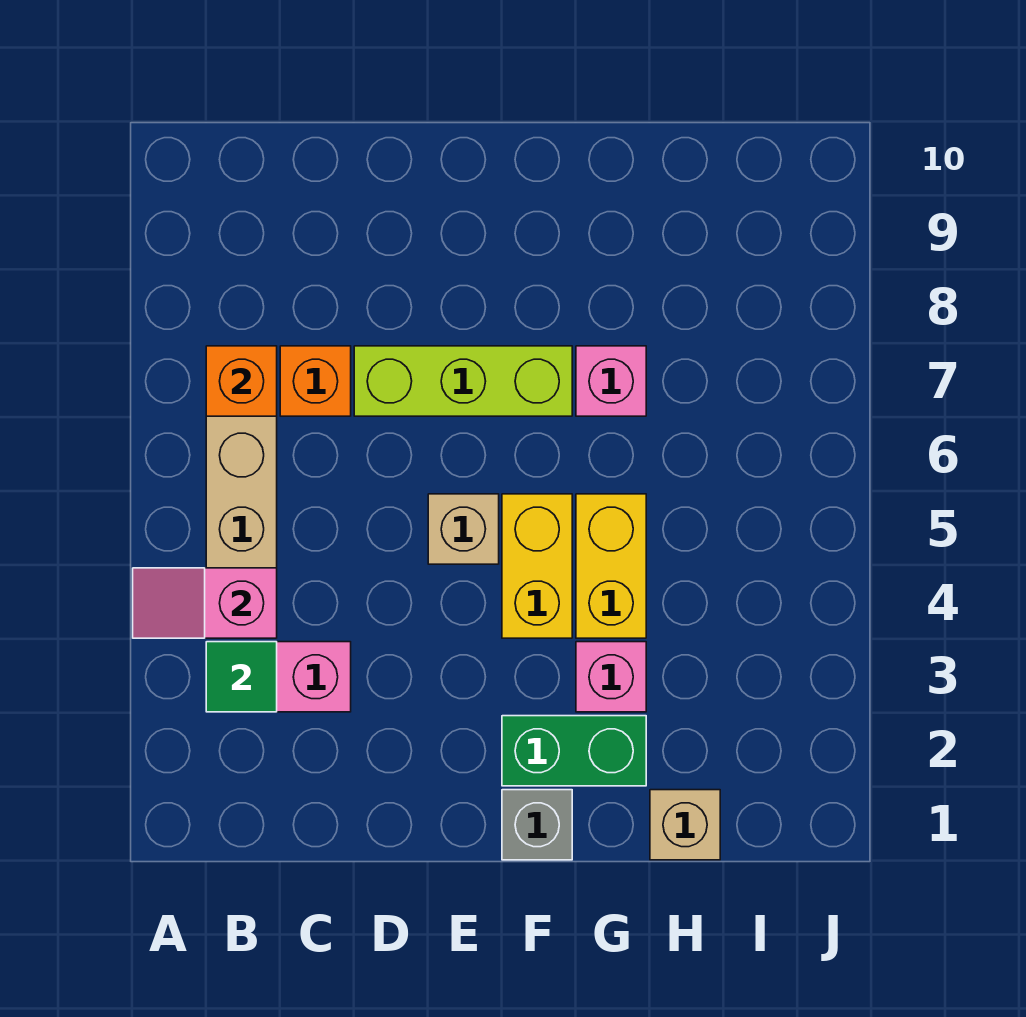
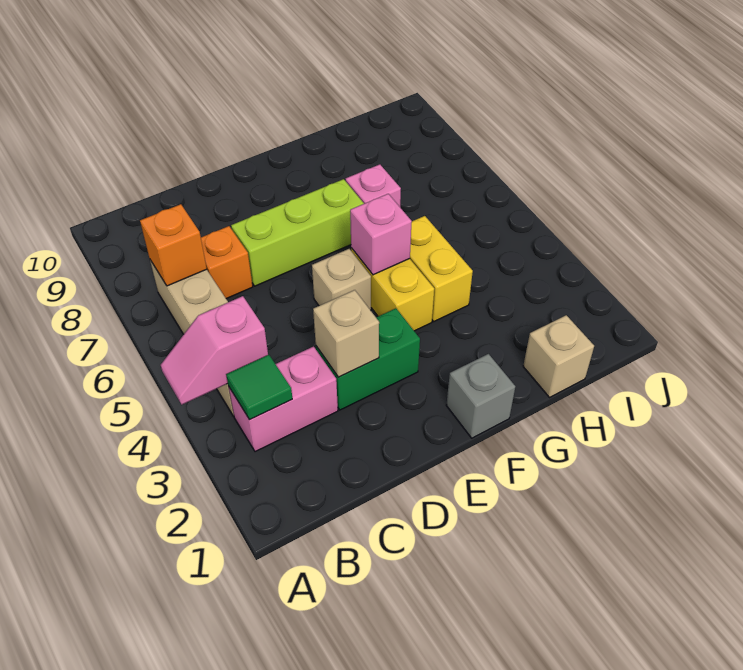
none -> tan 1x1 brick [313,290,379,377]
green 1x2 brick [502,716,646,786] -> green 1x2 brick moved to [316,308,420,410]
pink 1x1 brick [576,642,646,712] -> pink 1x1 brick moved to [350,194,412,275]

